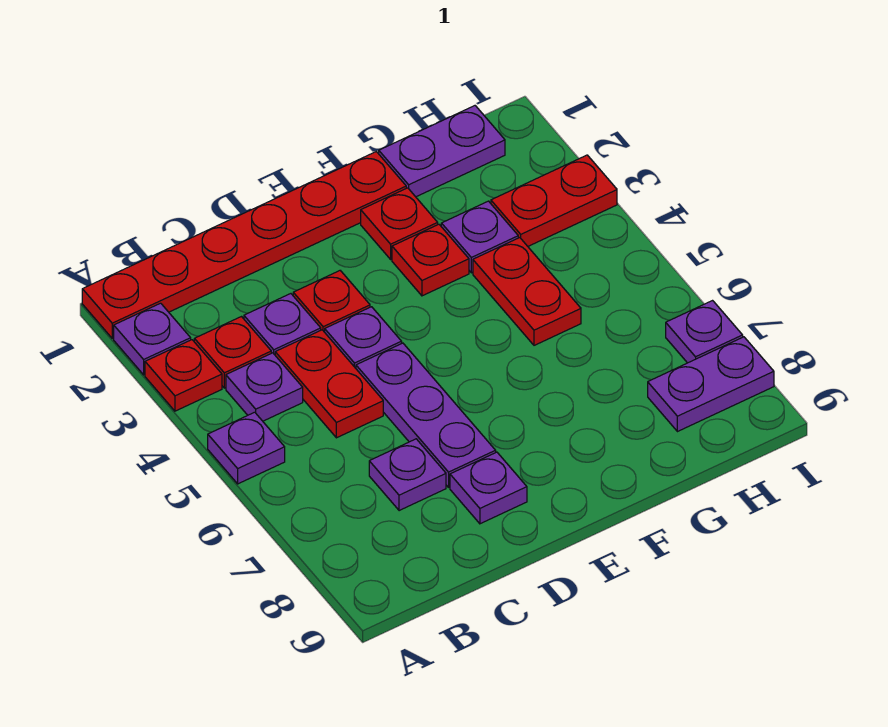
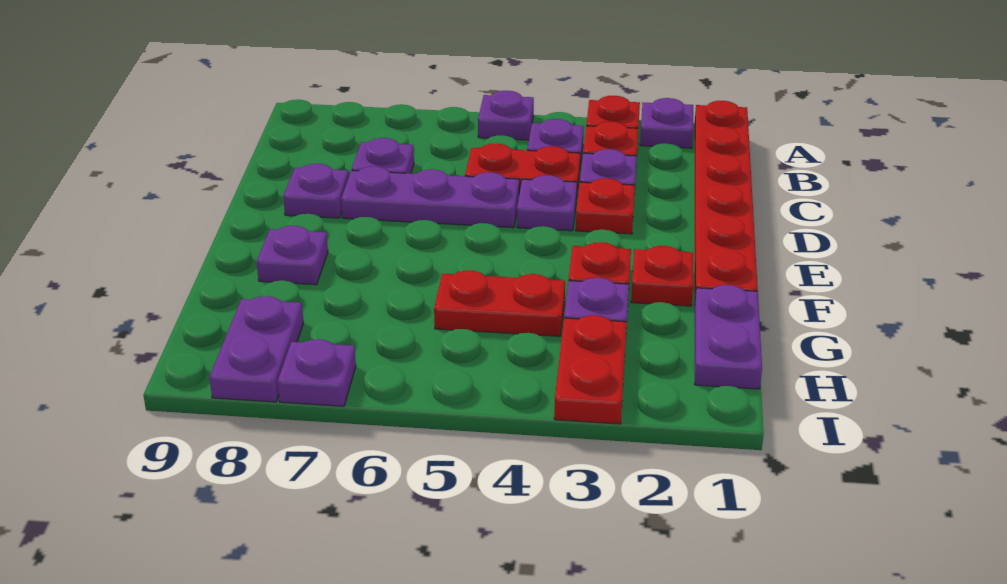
none -> purple 1x1 plate [257,226,328,285]

